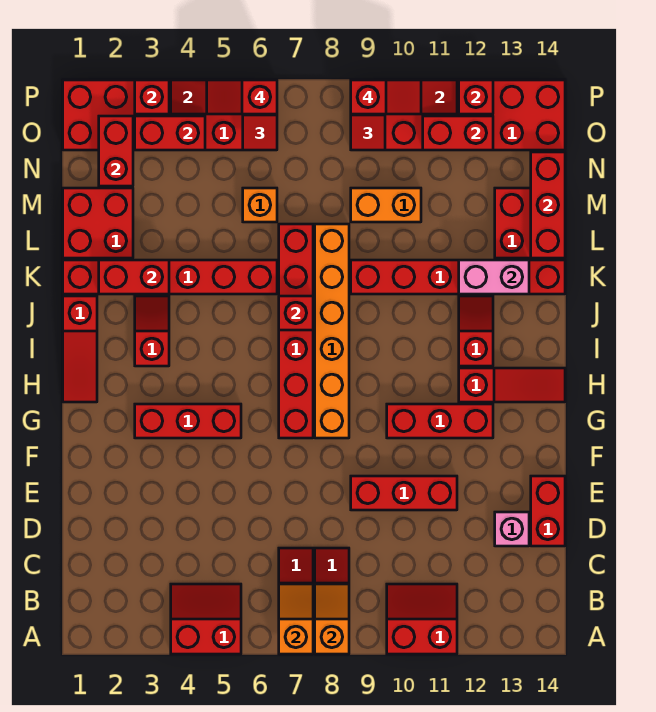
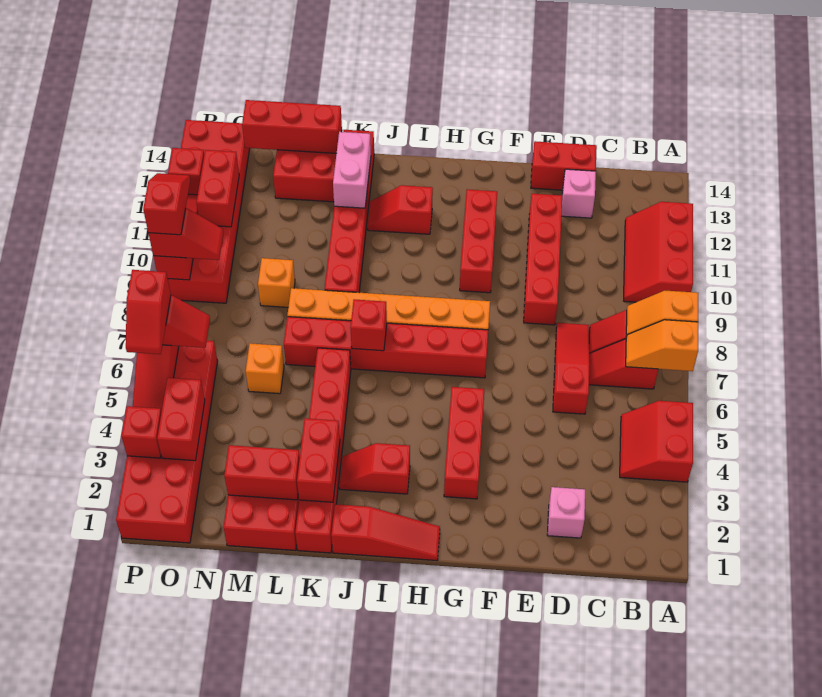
red 2x2 slope [387,584,457,654] -> red 2x3 slope [624,202,693,302]
none -> pink 1x1 brick [548,487,585,538]
red 1x3 brick [351,476,457,510] -> red 1x4 brick [524,194,562,325]
red 1x3 slope [459,368,565,402] -> red 1x3 slope moved to [553,323,589,414]
orange 1x2 brick [351,188,421,222] -> orange 1x1 brick [258,258,295,307]
red 1x2 brick [99,116,133,186] -> red 1x2 brick moved to [224,445,300,500]

